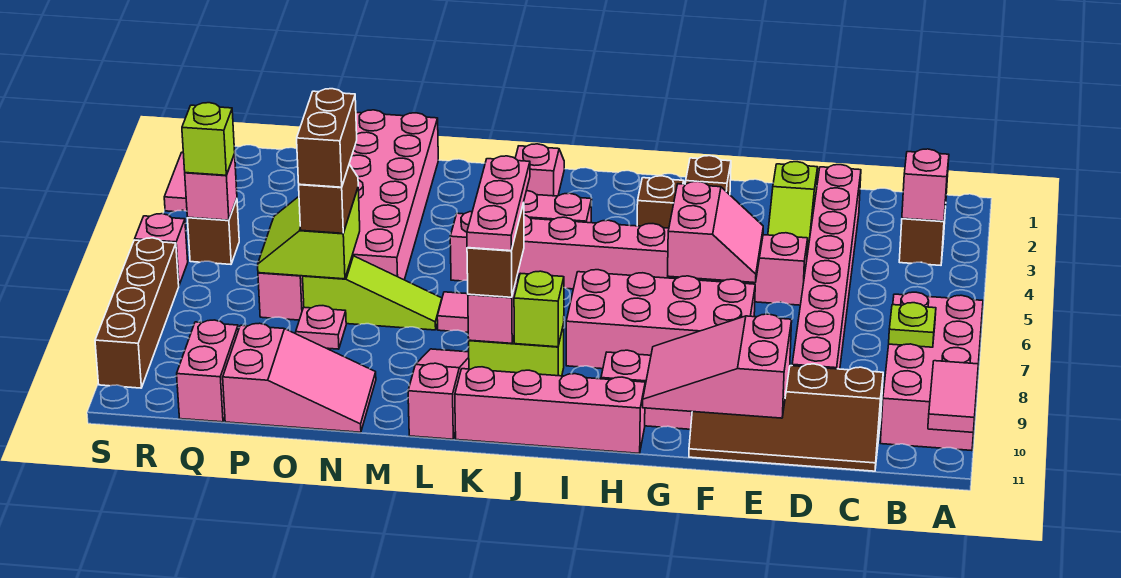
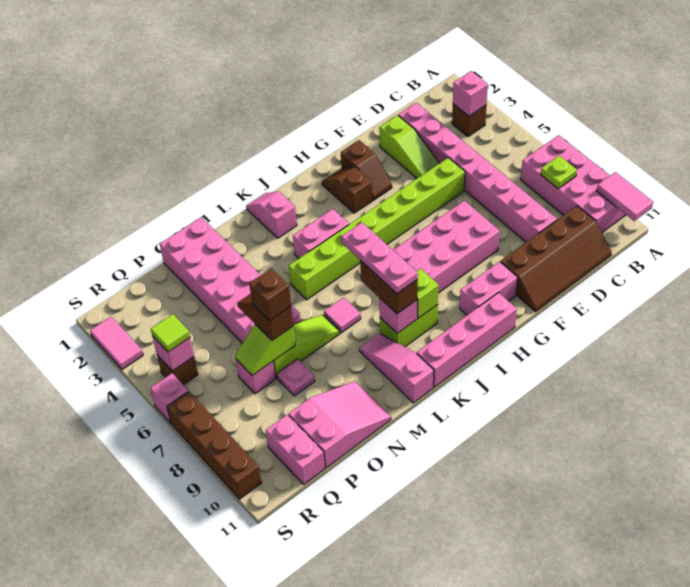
pink 1x8 brick [450,212,808,305] -> lime 1x8 brick [289,158,465,300]
pink 2x3 slope [643,314,792,418] -> none
pink 2x2 slope [668,181,763,283] -> none
lime 2x2 slope [258,189,360,279] -> lime 1x2 slope [235,324,295,376]
brown 1x2 brick [297,89,357,187] -> brown 1x1 brick [249,268,291,321]
lime 1x1 brick [182,103,235,175] -> lime 1x1 tile [151,314,190,352]

